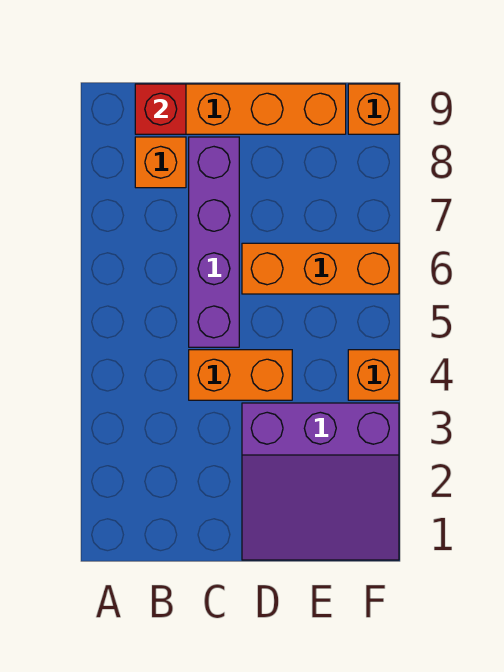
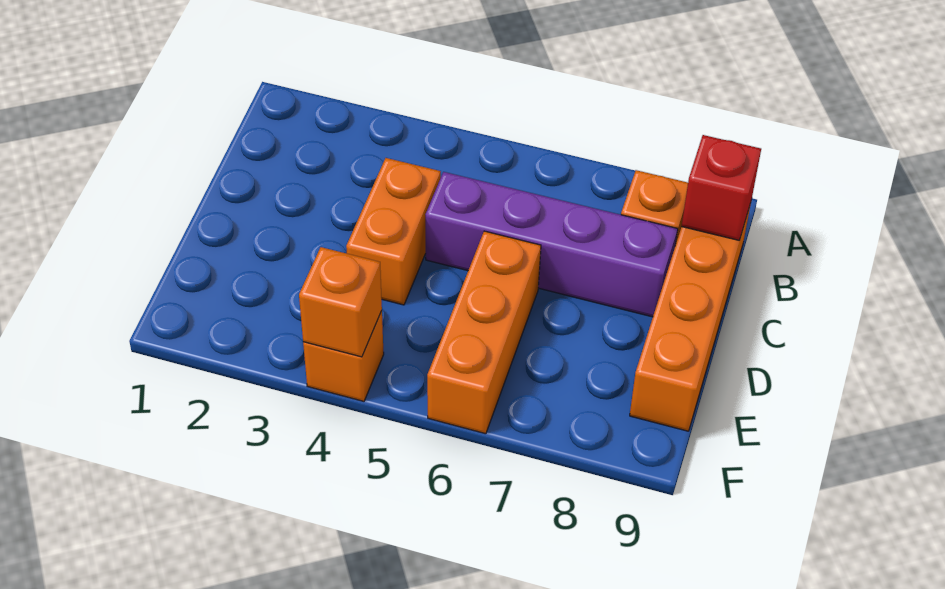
purple 3x3 slope [242,403,399,560] -> none
orange 1x1 brick [348,84,399,134] -> orange 1x1 brick moved to [299,247,382,357]

